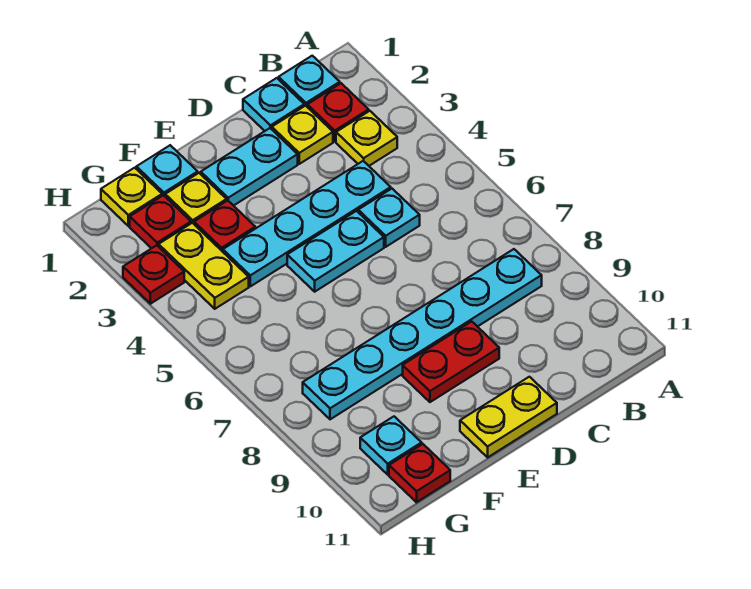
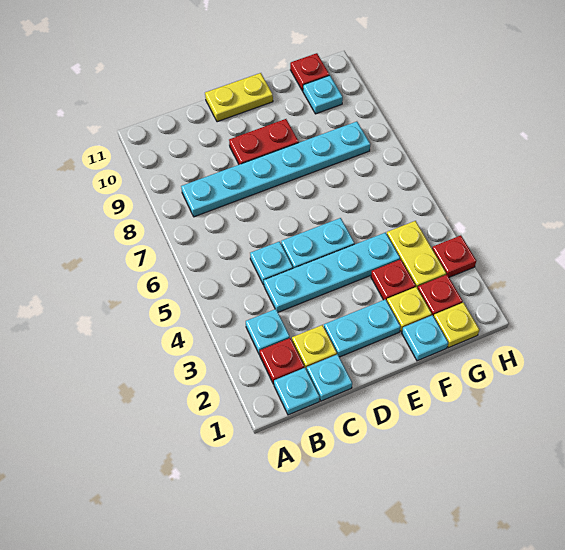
yellow 1x1 plate [336,111,397,166] -> cyan 1x1 plate [246,309,290,354]

